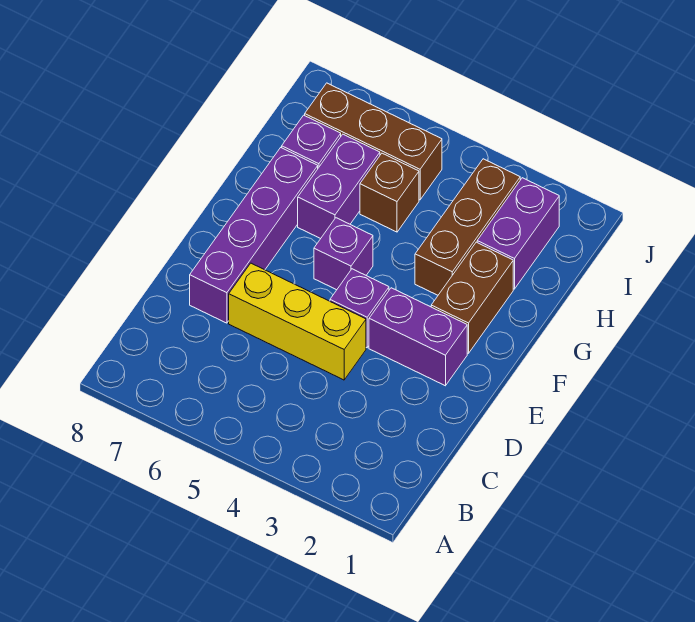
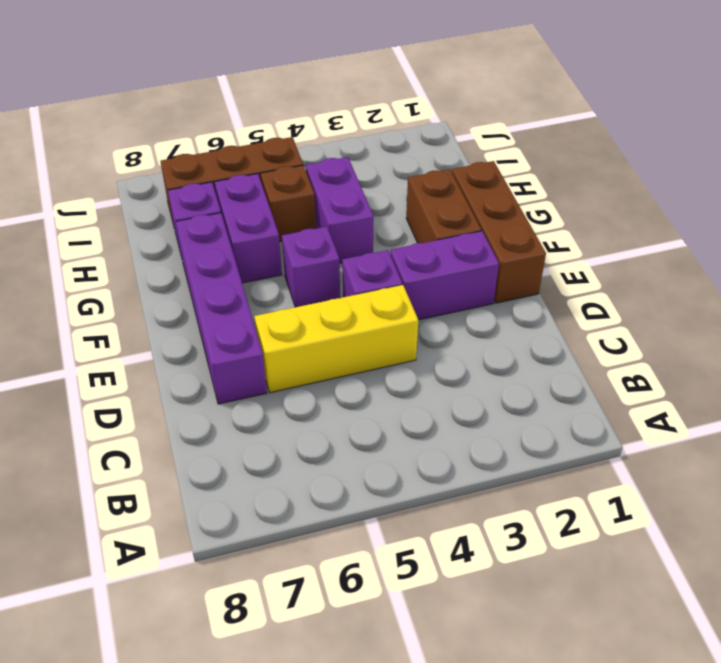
brown 1x3 brick [415,159,520,295] -> brown 1x3 brick moved to [452,161,546,303]
purple 1x2 brick [477,178,559,289] -> purple 1x2 brick moved to [306,157,373,263]

